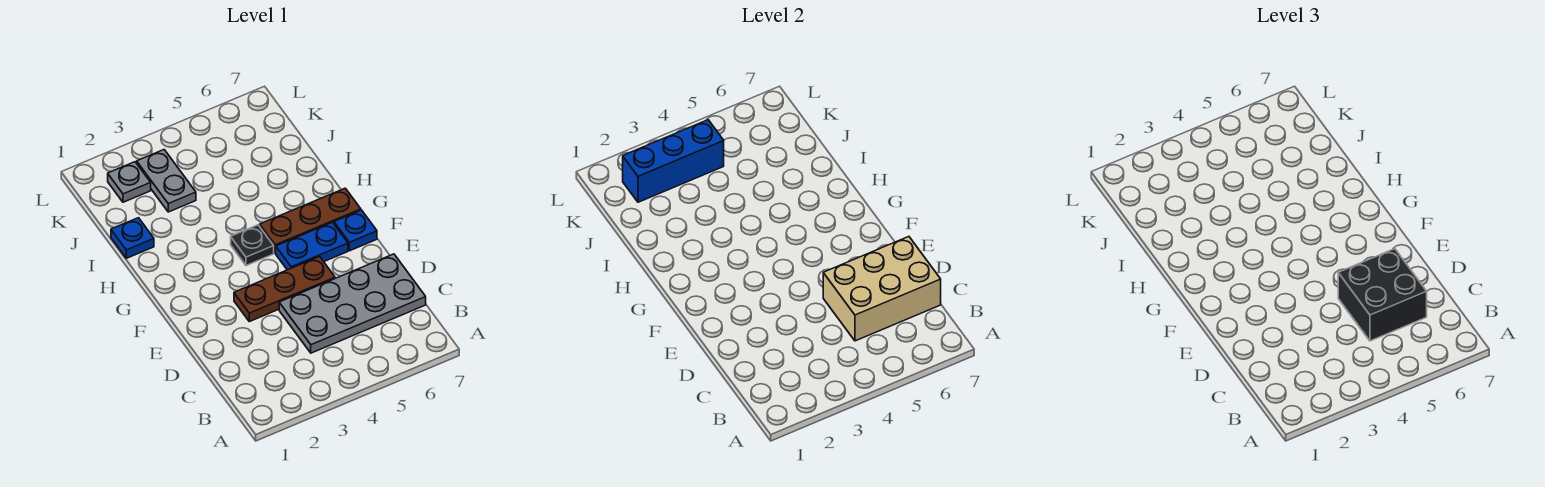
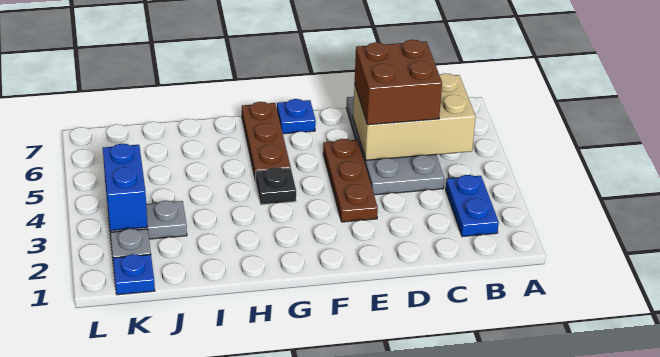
tan 2x3 brick [823,237,941,341] -> tan 2x3 brick turned to [353,73,476,160]
black 2x2 brick [1338,249,1427,341] -> brown 2x2 brick [355,40,442,125]
blue 1x2 plate [276,222,348,270] -> blue 1x2 plate moved to [446,175,499,237]
blue 1x1 plate [111,218,154,258] -> blue 1x1 plate moved to [113,254,155,295]
blue 1x3 brick [623,120,724,202] -> blue 1x2 brick [103,144,147,231]

